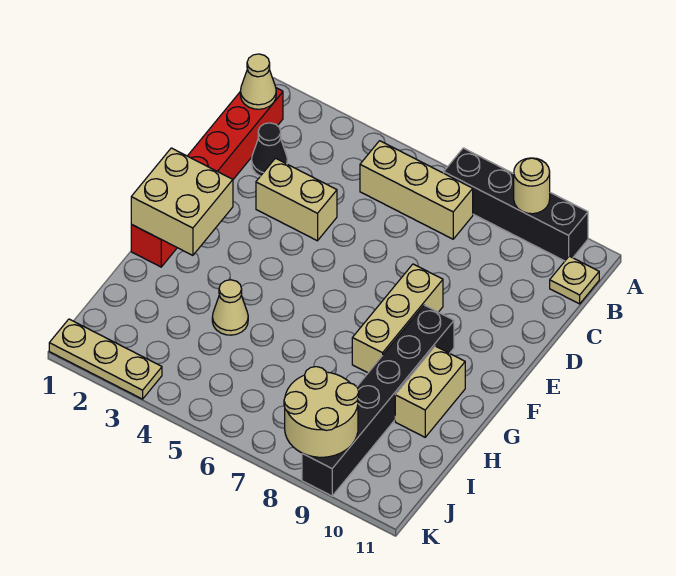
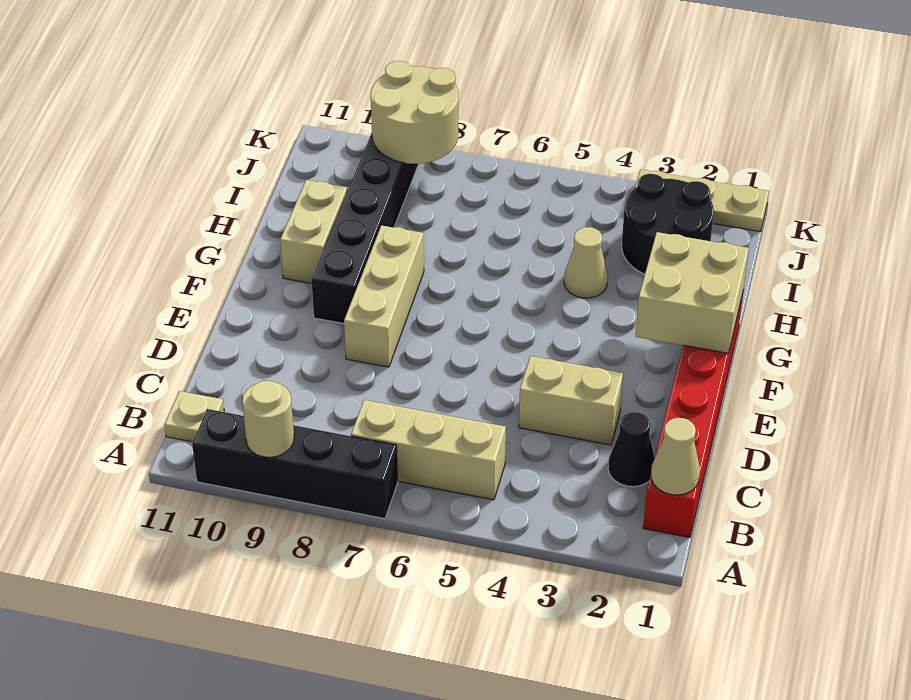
none -> black 2x2 round brick [622,174,714,274]

